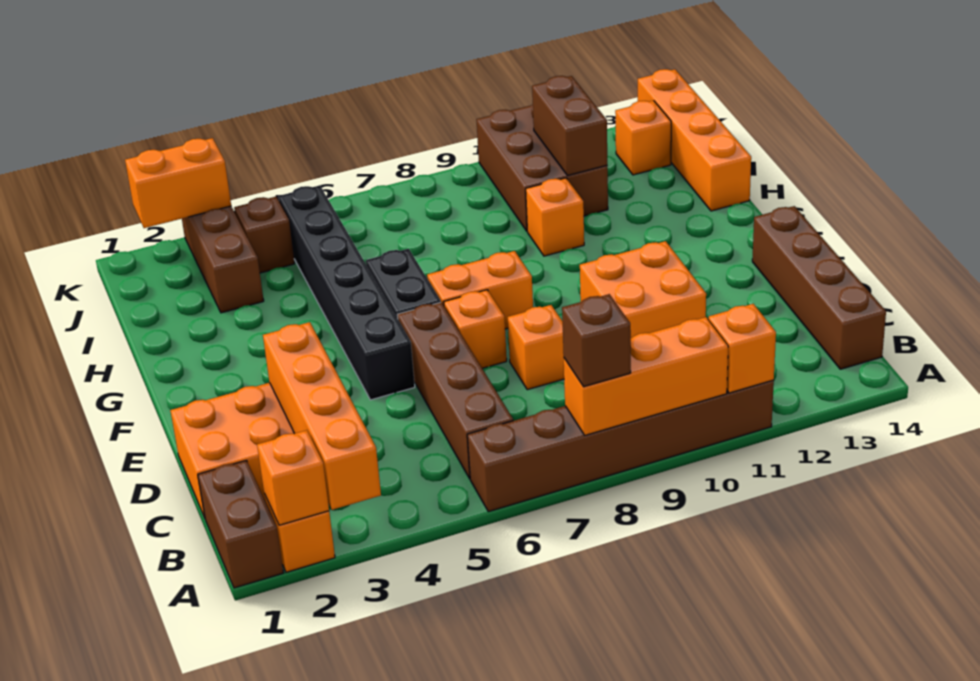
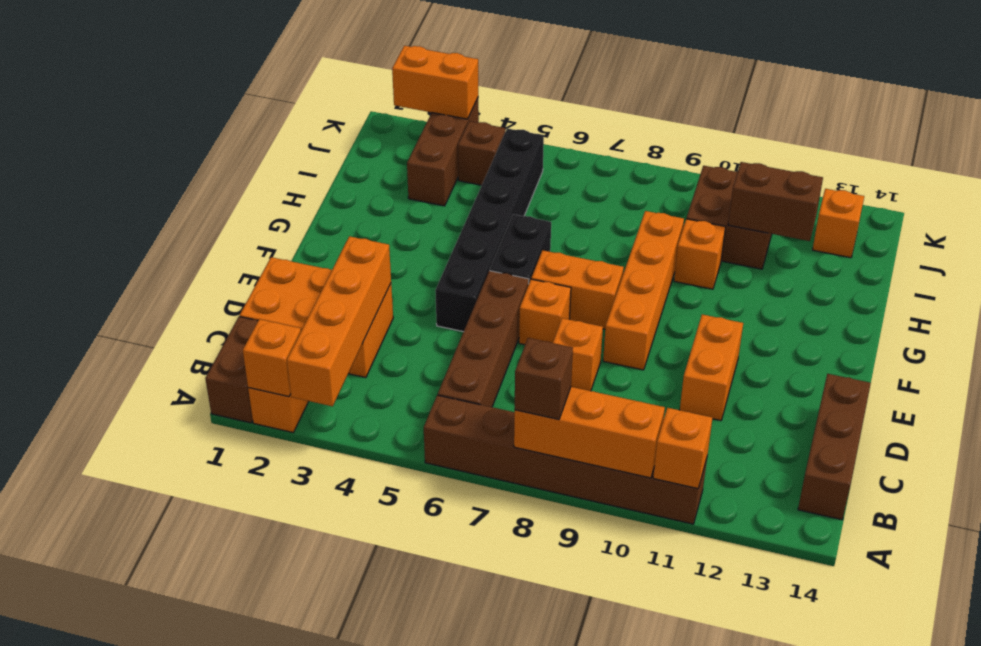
brown 1x4 brick [752,206,886,369] -> brown 1x3 brick [798,374,871,520]
orange 2x2 brick [580,241,706,338] -> orange 1x2 brick [680,314,743,421]
orange 1x4 brick [638,69,751,211] -> orange 1x4 brick moved to [603,211,684,370]
brown 2x3 brick [476,104,608,231] -> brown 2x2 brick [686,166,772,269]
brown 1x2 brick [532,76,607,176] -> brown 1x2 brick turned to [728,162,823,241]

